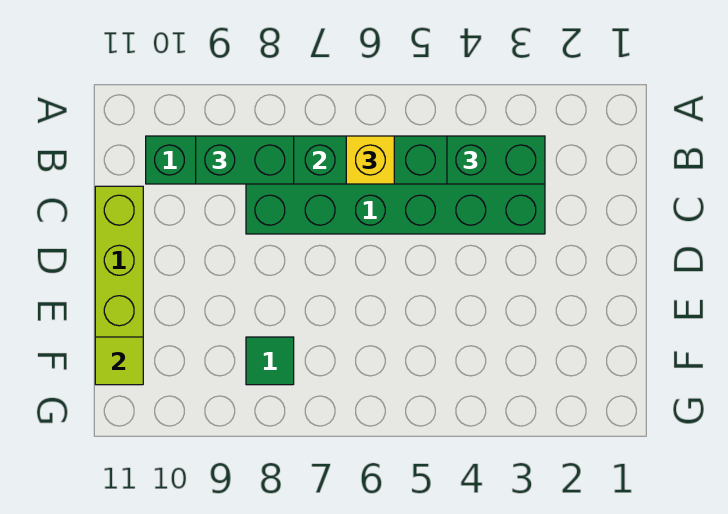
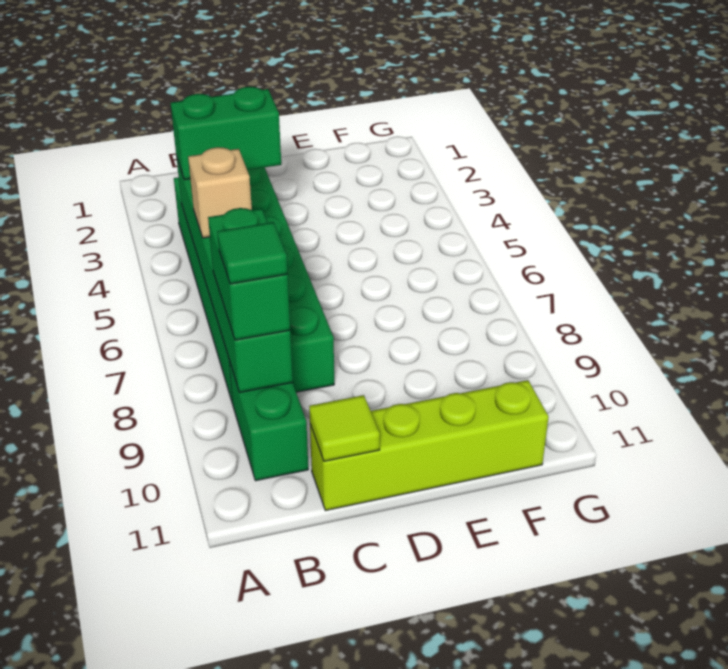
green 1x2 brick [447,136,545,184] -> green 1x2 brick turned to [171,87,281,180]
yellow 1x1 brick [346,136,394,184] -> tan 1x1 brick [188,147,252,238]
green 1x1 tile [246,337,294,385] -> green 1x1 tile moved to [217,222,288,284]
lime 1x1 tile [95,337,143,385] -> lime 1x1 tile moved to [309,395,380,461]

